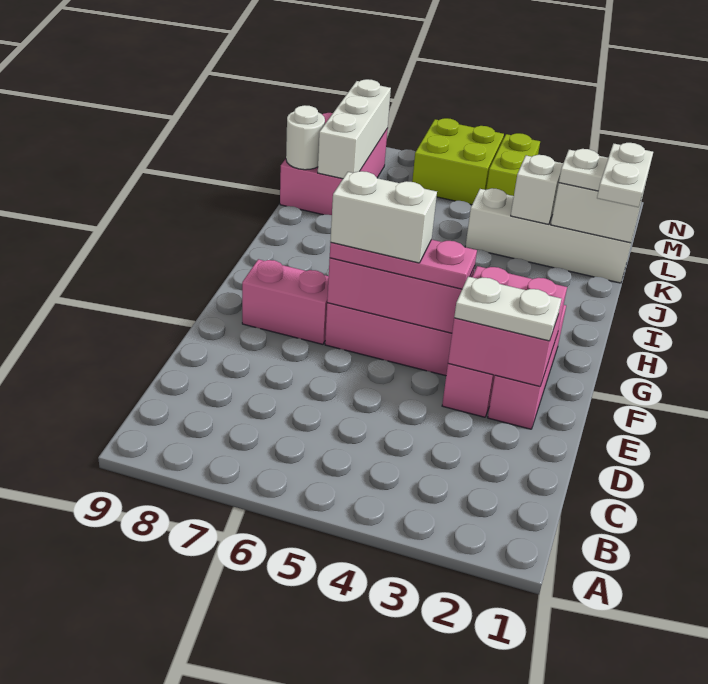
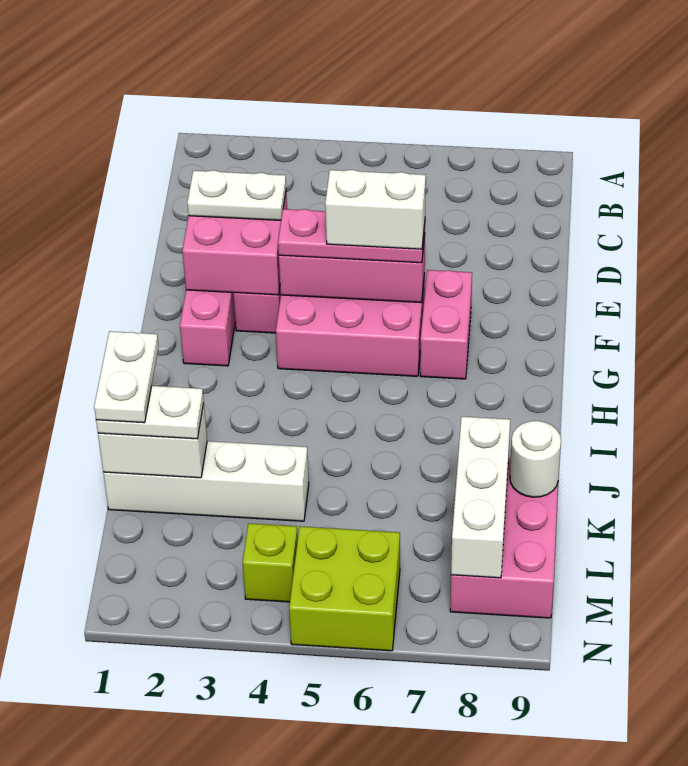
pink 1x2 brick [242,259,329,344] -> pink 1x2 brick turned to [420,270,472,379]
white 1x1 brick [511,155,563,224] -> none
lime 1x2 brick [486,133,540,196] -> lime 1x1 brick [243,523,298,602]

